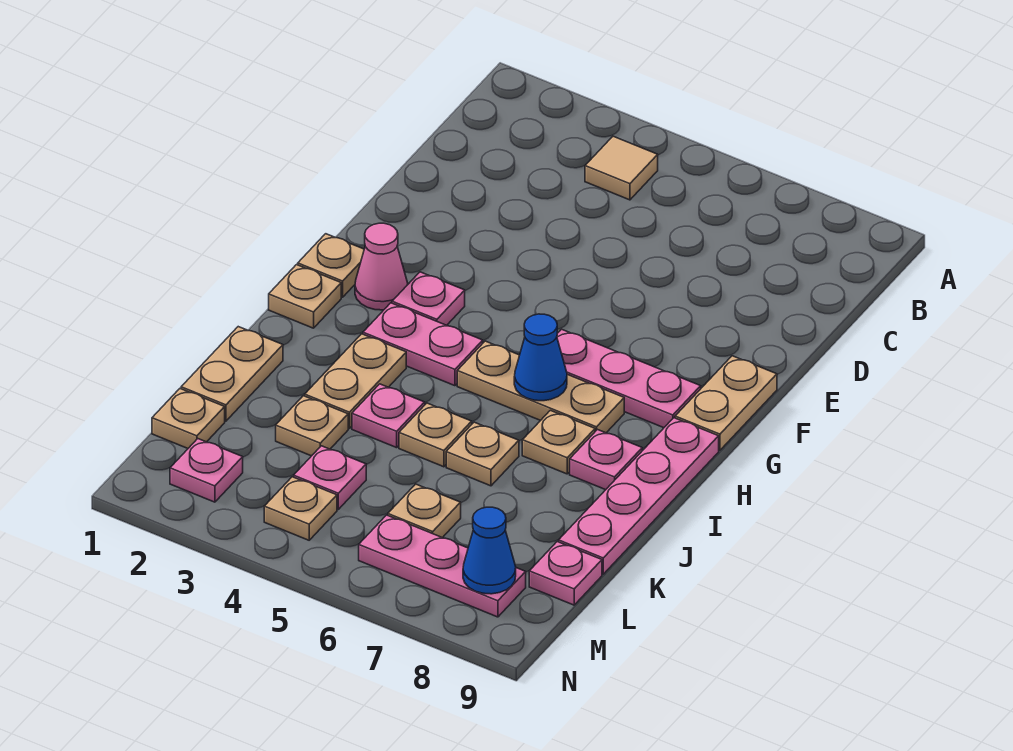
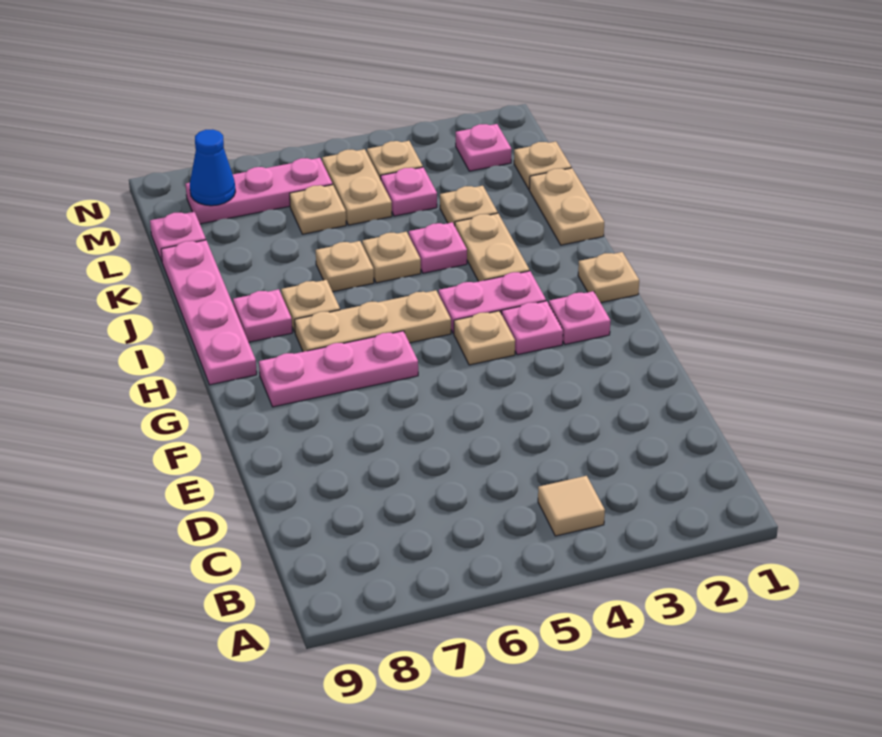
tan 1x2 plate [675,356,777,450] -> tan 1x2 plate moved to [322,149,392,225]
tan 1x1 plate [298,234,364,297] -> tan 1x1 plate moved to [454,311,515,365]
pink 1x1 cone [355,223,408,310] -> pink 1x1 plate [549,291,610,345]
blue 1x1 cone [514,314,567,401] -> none

